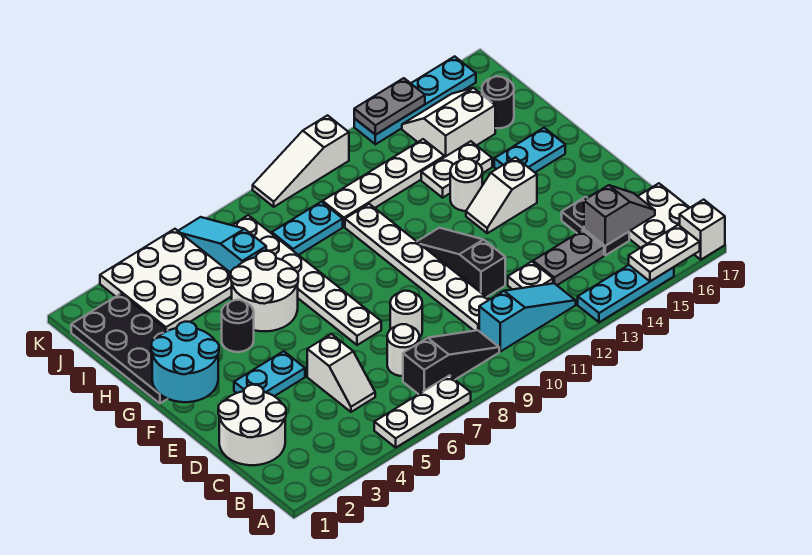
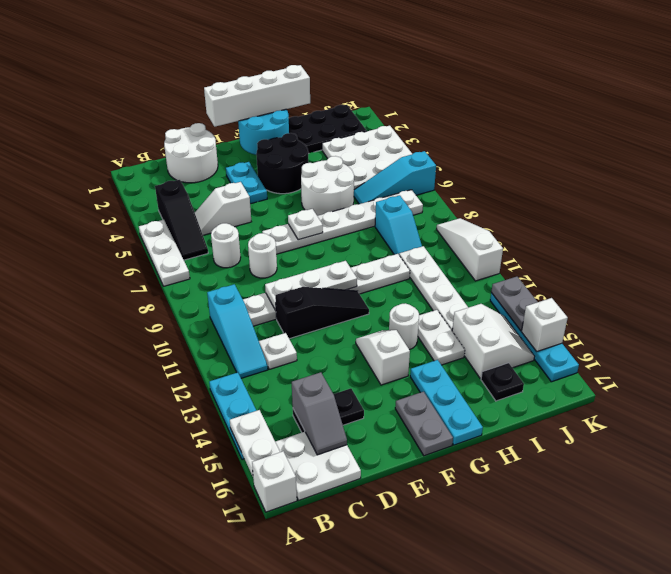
black 1x3 slope [403,330,499,394] -> black 1x3 slope moved to [155,180,208,260]
grey 1x2 plate [533,230,604,285] -> grey 1x2 plate moved to [395,392,453,456]
none -> white 1x3 plate [265,261,357,310]
none -> white 1x4 brick [204,65,310,127]
none -> white 1x1 plate [288,209,323,240]
black 1x1 round brick [222,300,254,352] -> black 2x2 round brick [256,133,308,194]
cyan 1x2 plate [494,128,565,172] -> cyan 1x3 plate [410,360,483,445]
cyan 1x3 slope [178,217,266,273] -> cyan 1x3 slope turned to [354,151,436,204]
cyan 1x2 plate [272,202,343,255] -> cyan 1x2 slope [375,195,422,255]
black 1x1 round brick [482,76,514,128] -> black 1x1 plate [481,363,524,401]
none -> white 1x1 brick [522,298,568,352]

